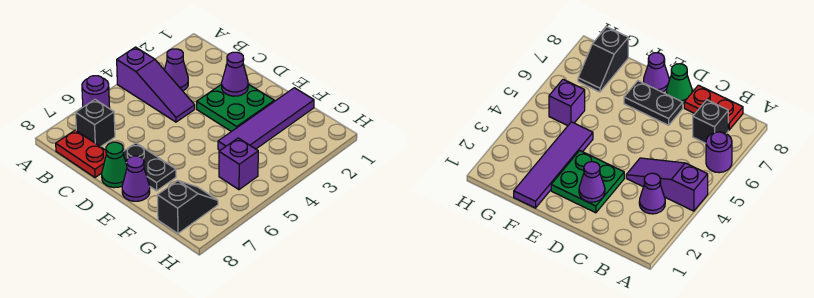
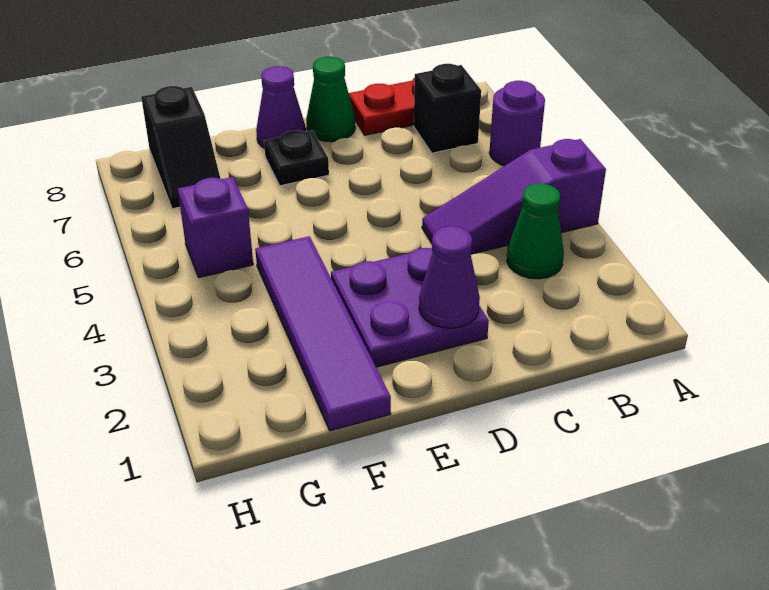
purple 1x1 cone [165,49,188,91] -> green 1x1 cone [507,184,564,279]
green 2x2 plate [197,84,274,132] -> purple 2x2 plate [331,248,489,367]
black 1x2 plate [123,143,176,191] -> black 1x1 plate [264,131,329,186]

